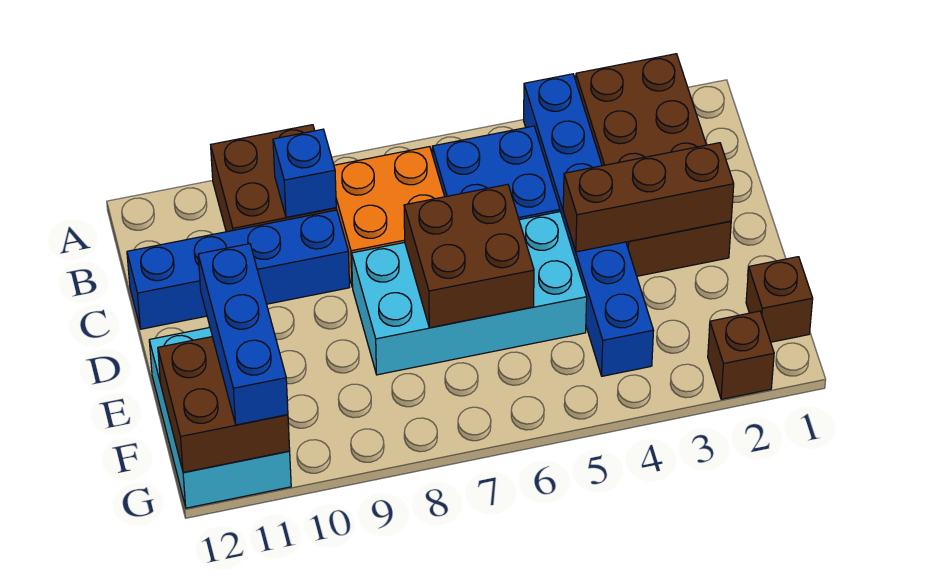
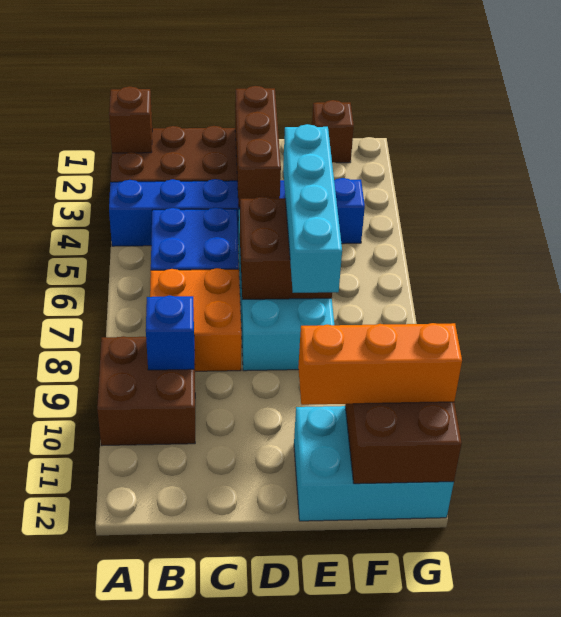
blue 1x4 brick [127,210,350,329] -> none
none -> cyan 1x4 brick [283,124,342,293]
blue 1x3 brick [198,244,288,425] -> orange 1x3 brick [298,323,462,405]
brown 1x1 brick [708,311,774,399] -> brown 1x1 brick moved to [109,86,152,153]

